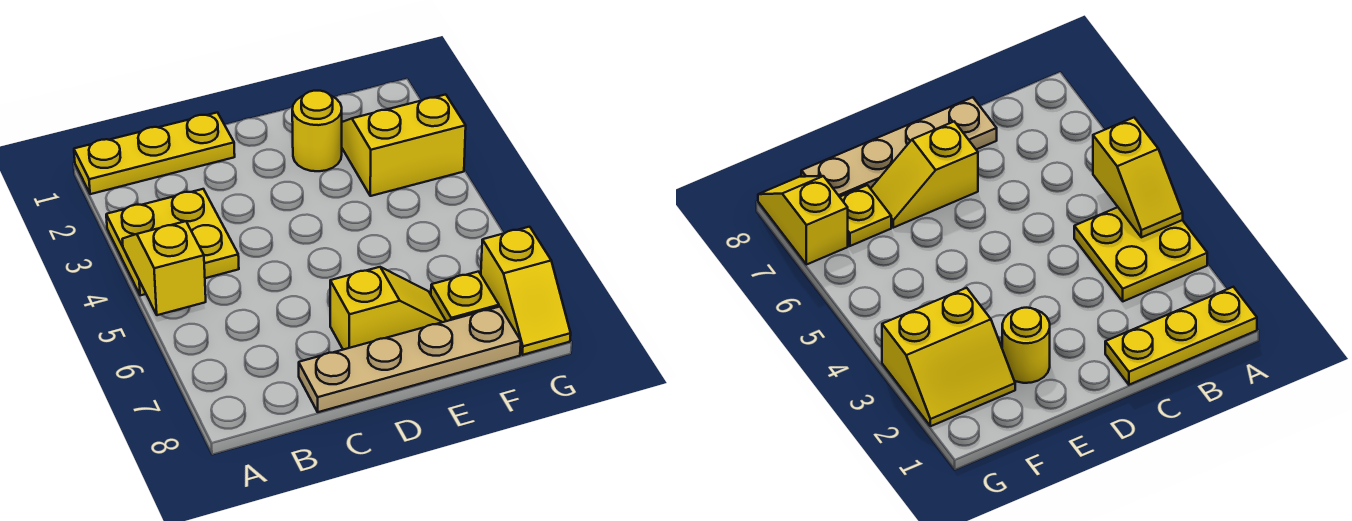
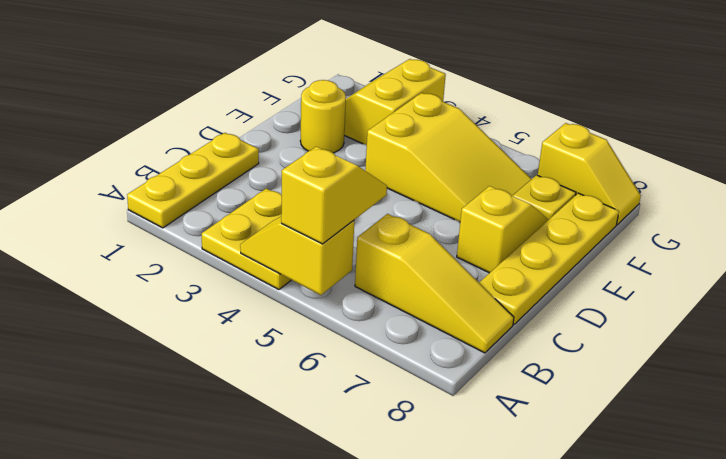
none -> yellow 1x2 slope [281,147,387,244]
none -> yellow 1x3 slope [355,214,514,353]
tan 1x4 plate [299,307,521,412] -> yellow 1x4 plate [479,193,619,325]
none -> yellow 2x3 slope [365,93,531,222]

